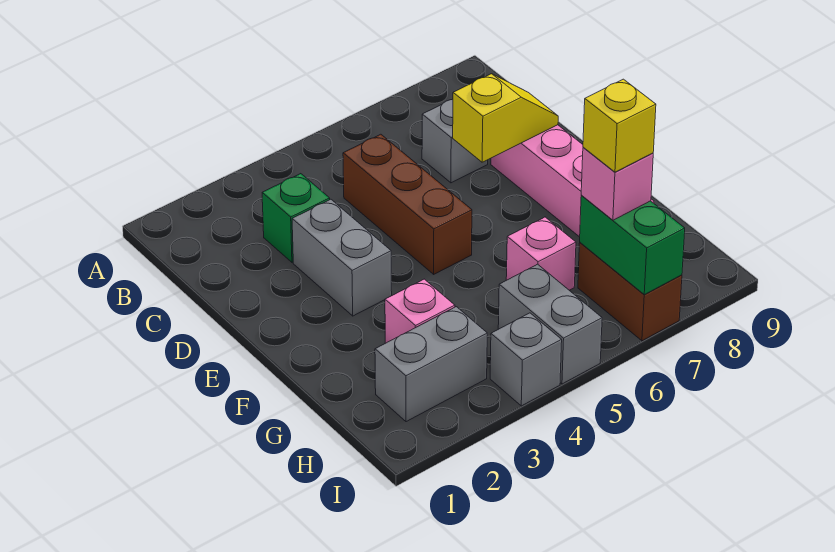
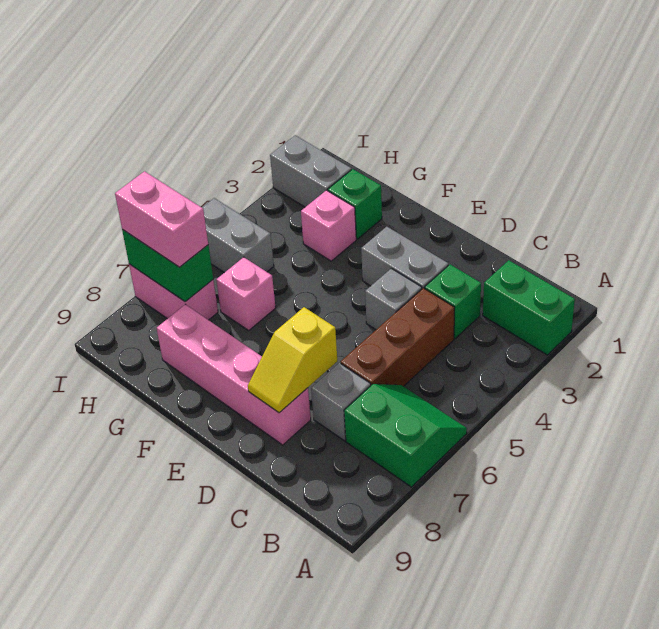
none -> green 1x2 brick [483,260,575,355]
none -> green 2x2 slope [344,384,467,487]
brown 1x3 brick [343,134,472,274] -> brown 1x3 brick turned to [341,288,455,386]
none -> green 1x1 brick [328,169,382,239]
grey 1x2 brick [375,307,487,422] -> grey 1x2 brick turned to [270,135,351,207]
brown 1x2 brick [578,243,682,341] -> pink 1x2 brick [129,264,218,320]
pink 1x1 brick [581,147,653,220] -> pink 1x2 brick [115,171,208,267]
yellow 1x1 brick [583,79,656,172] -> none
grey 1x1 brick [490,313,562,406] -> grey 1x1 brick moved to [365,268,422,330]

